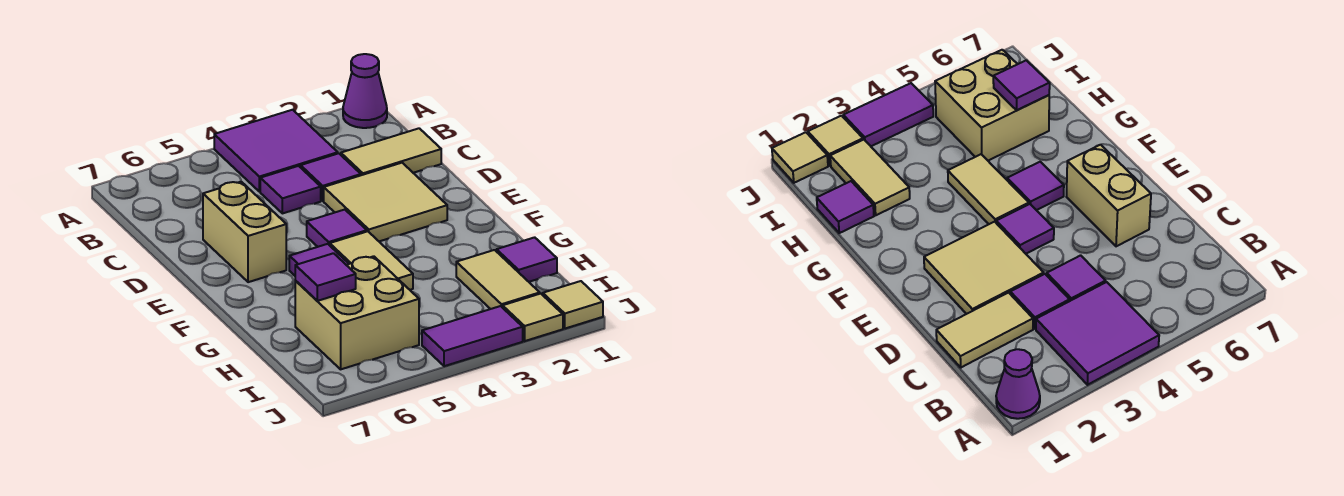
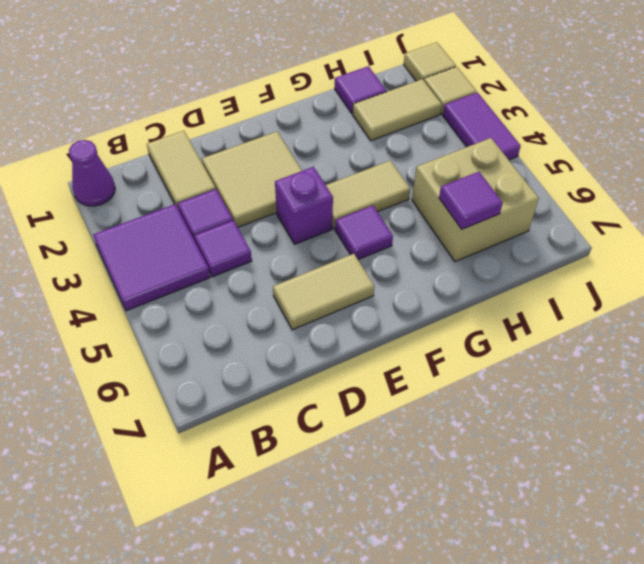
tan 1x2 brick [203,182,286,282] -> tan 1x2 tile [273,254,374,330]
purple 1x1 tile [307,210,367,247] -> purple 1x1 brick [275,167,333,244]

